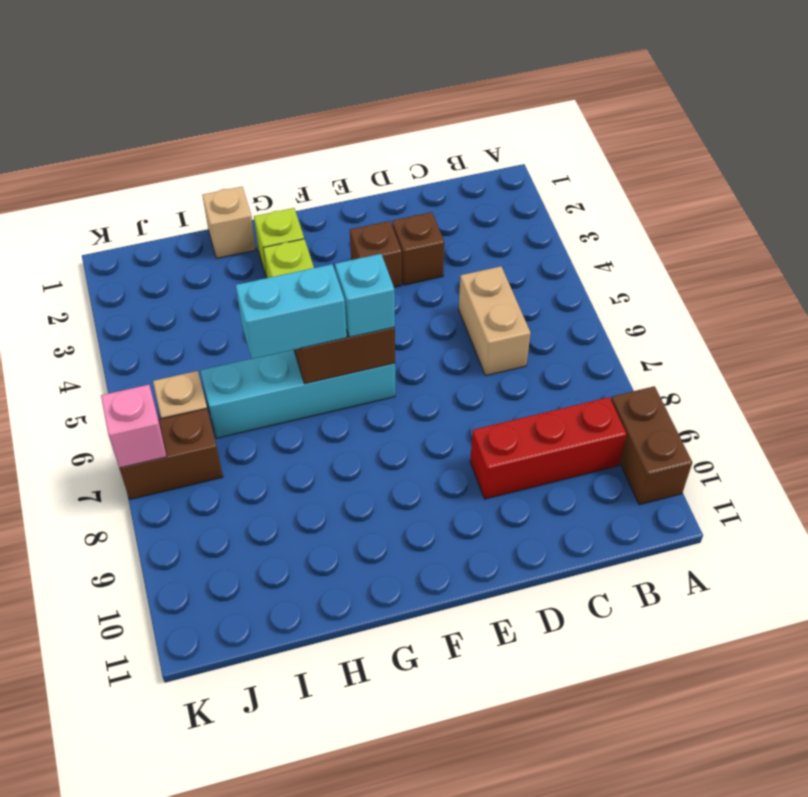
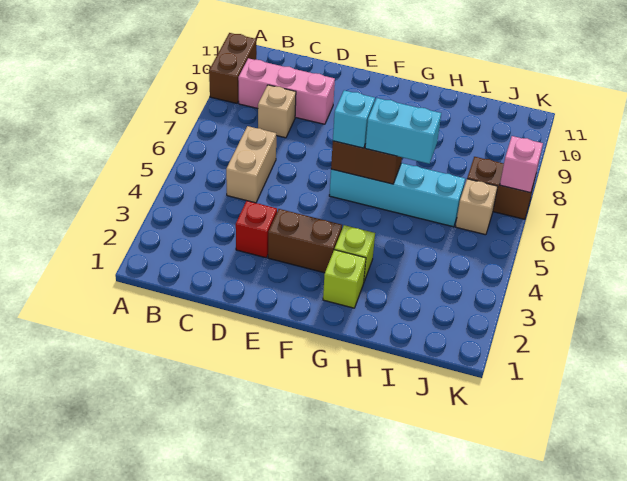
red 1x3 brick [470,397,627,499] -> pink 1x3 brick [238,58,335,124]
brown 1x1 brick [392,212,444,285] -> red 1x1 brick [236,201,277,258]
brown 1x1 brick [350,221,402,287] -> brown 1x2 brick [268,209,342,273]
tan 1x1 brick [202,187,256,258] -> tan 1x1 brick moved to [258,85,296,138]

